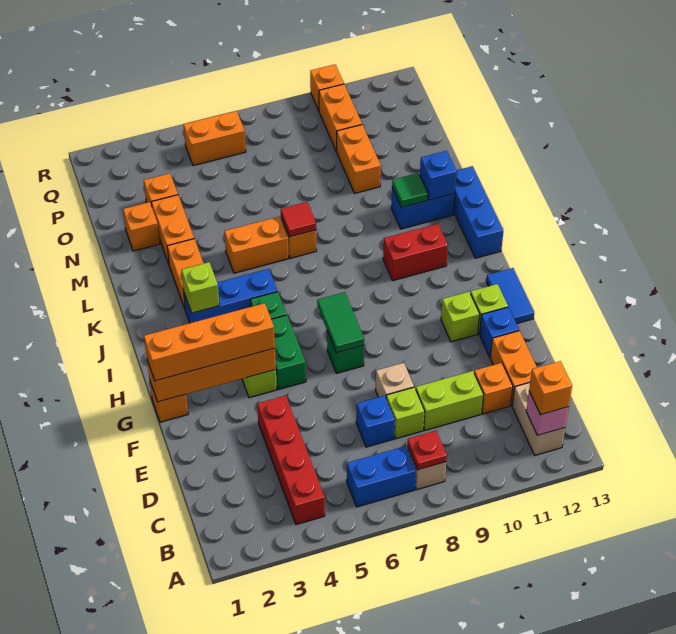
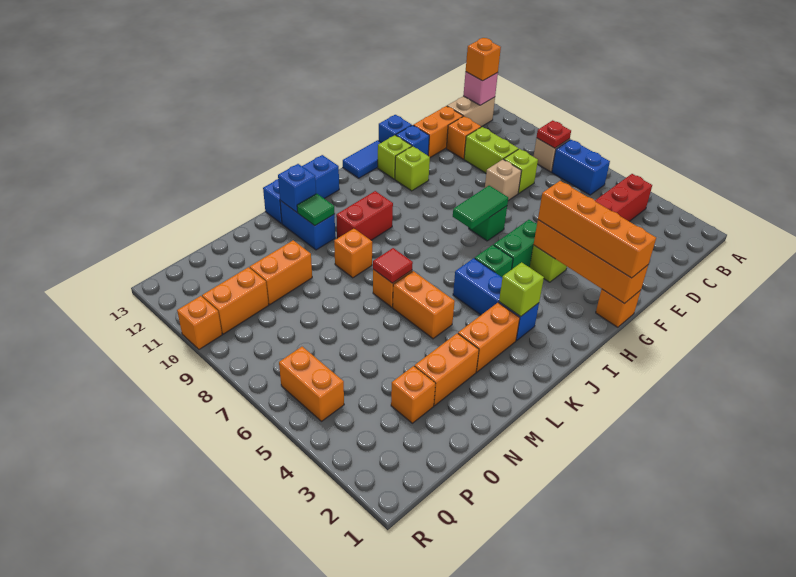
blue 1x1 brick [356,396,395,447] -> blue 1x1 brick moved to [379,115,412,143]
red 1x2 brick [383,224,448,281] -> red 1x2 brick turned to [336,191,393,240]
orange 1x1 brick [123,202,160,251] -> orange 1x1 brick moved to [334,229,372,278]

